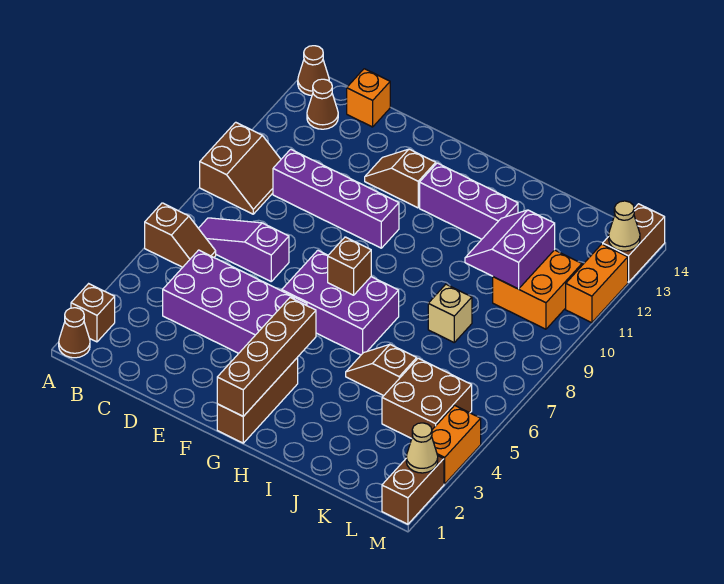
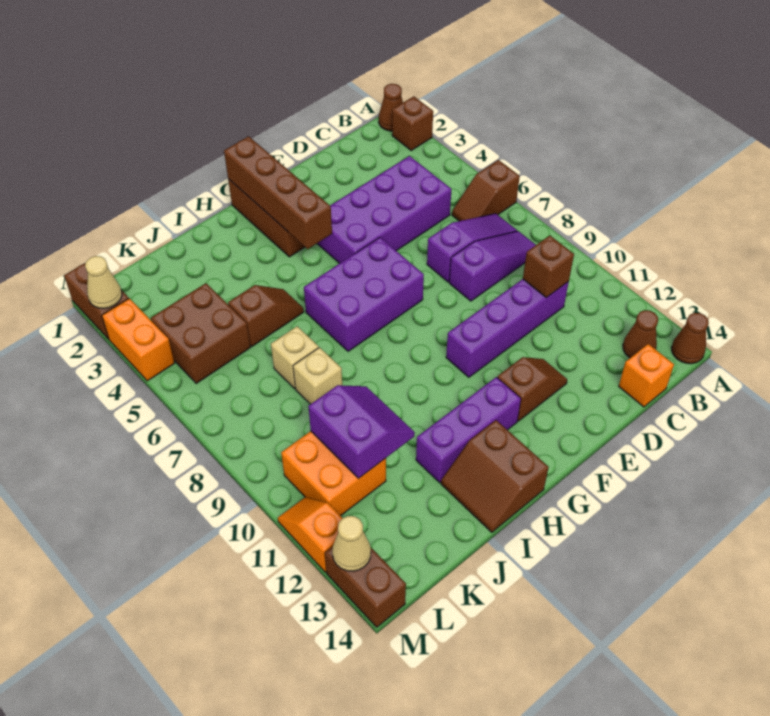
brown 2x2 slope [200,122,281,214] -> brown 2x2 slope moved to [441,420,549,532]
none -> purple 1x3 slope [449,231,536,301]
brown 1x1 brick [328,237,371,295] -> brown 1x1 brick moved to [523,236,574,298]
none -> tan 1x1 brick [271,326,319,388]
orange 1x2 brick [566,244,628,323] -> orange 1x2 slope [278,497,342,572]

